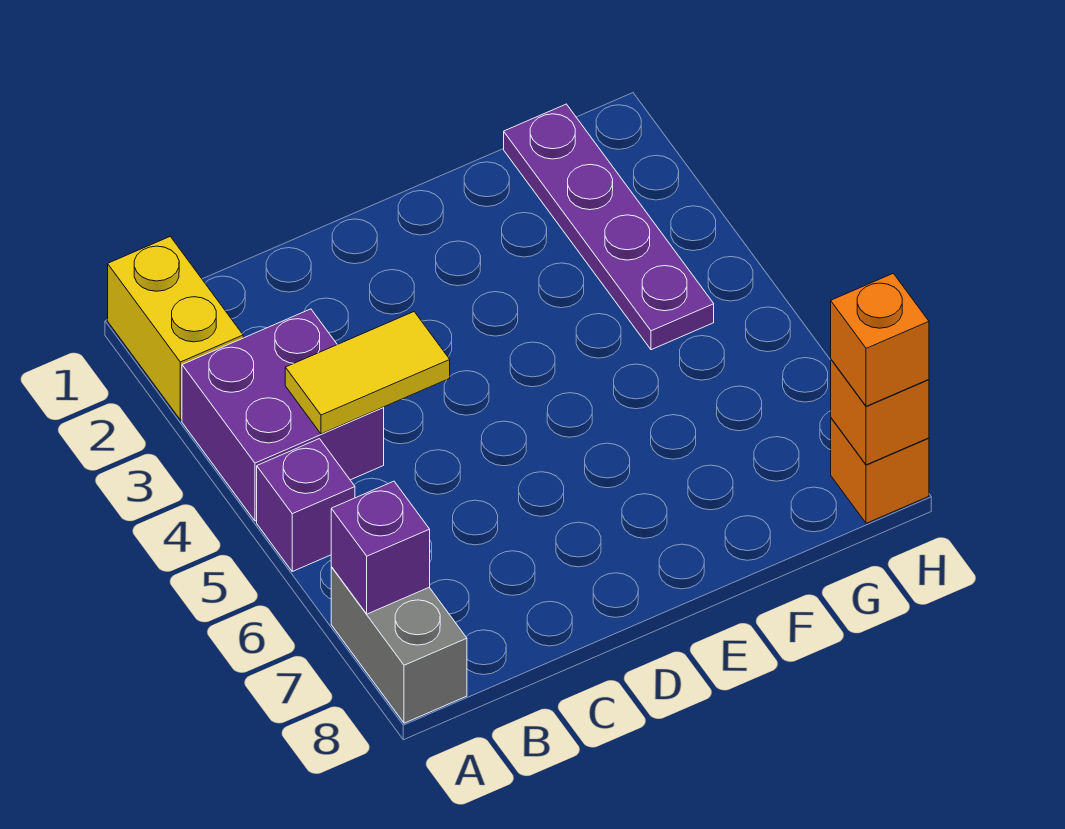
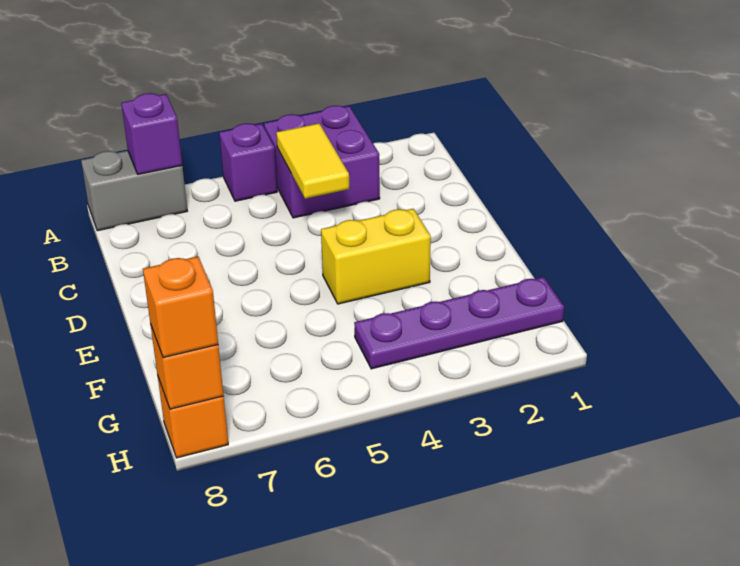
yellow 1x2 brick [108,237,243,420] -> yellow 1x2 brick moved to [321,208,431,304]

